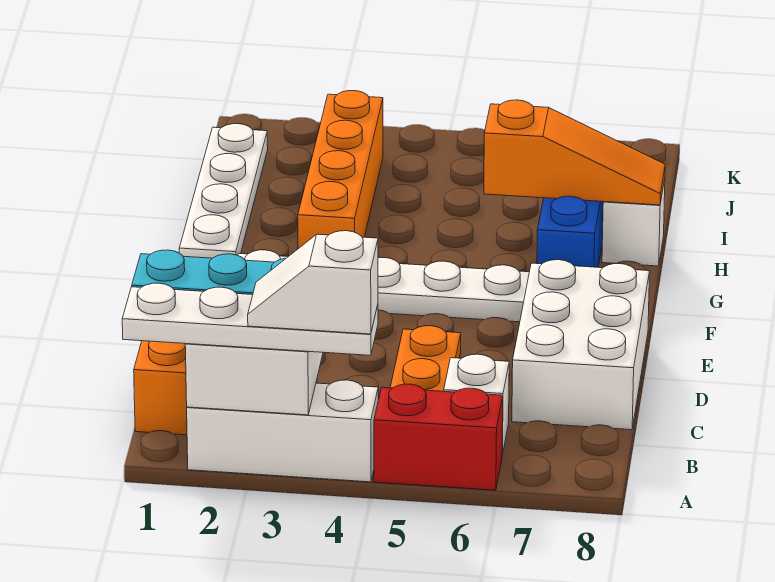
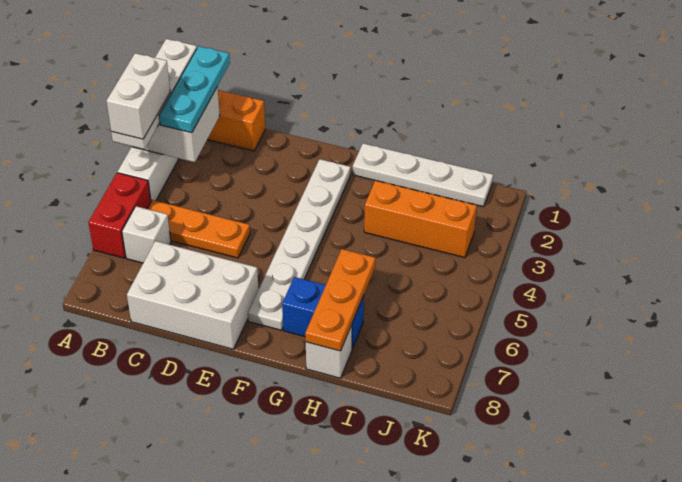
white 1x2 slope [248,231,378,334] -> white 1x2 brick [107,53,170,139]
orange 1x4 brick [298,91,383,249] -> orange 1x3 brick [364,181,477,258]
orange 1x3 slope [484,100,665,205] -> orange 1x3 plate [305,249,375,351]

